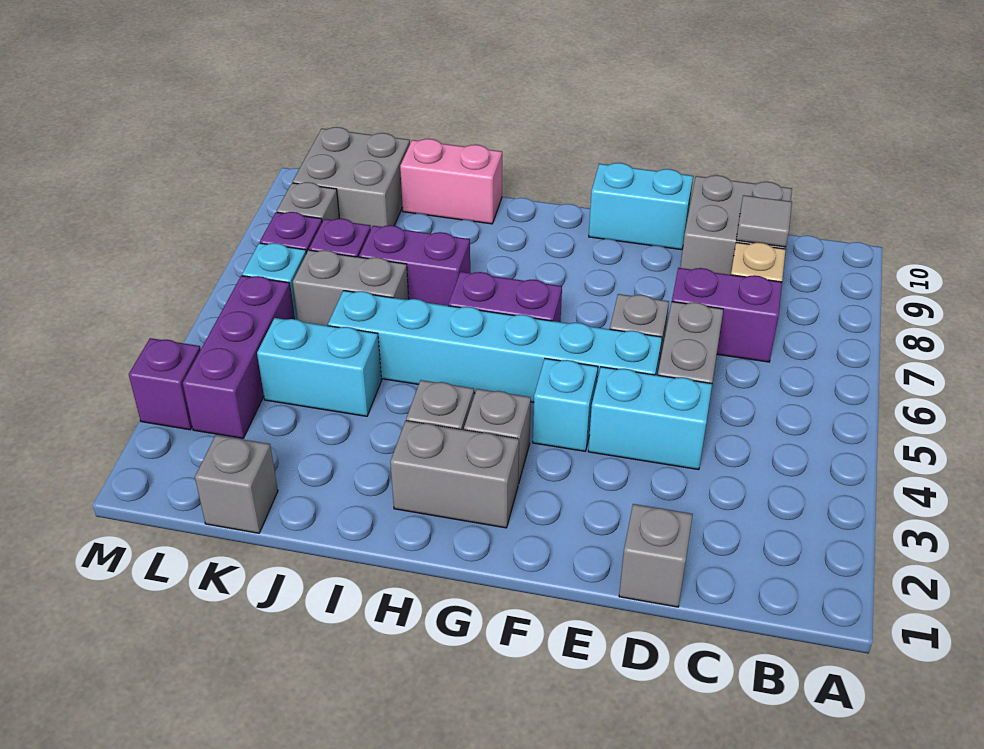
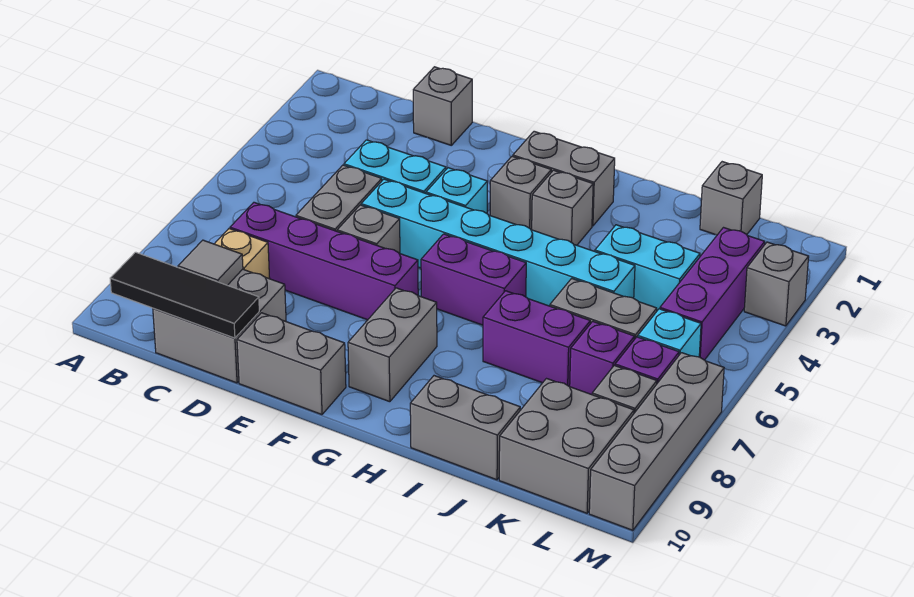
none -> black 1x3 tile [110,252,259,338]
purple 1x2 brick [672,268,782,362] -> purple 1x4 brick [230,202,418,320]
cyan 1x2 brick [589,163,693,250] -> grey 1x2 brick [237,313,346,415]
none -> grey 1x2 brick [348,288,437,402]
pink 1x2 brick [400,139,502,224] -> grey 1x2 brick [410,376,520,480]
purple 1x1 brick [129,338,201,430] -> grey 1x1 brick [744,242,809,326]
none -> grey 1x4 brick [589,353,724,530]

